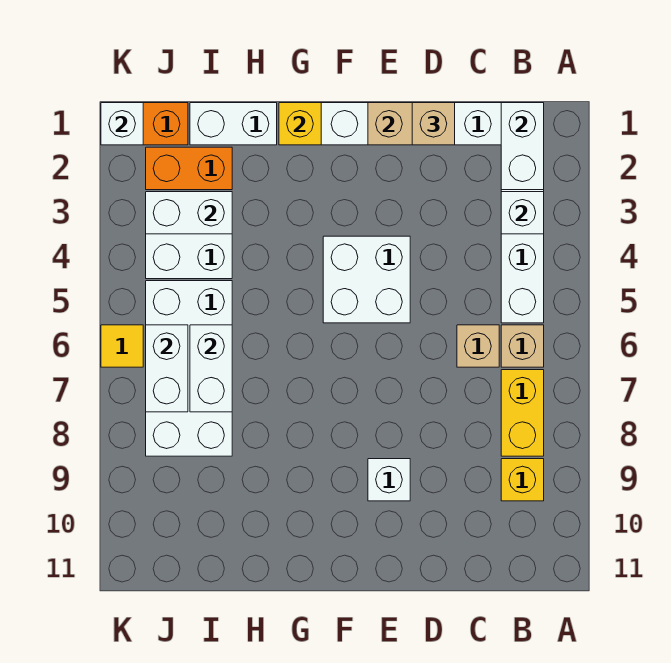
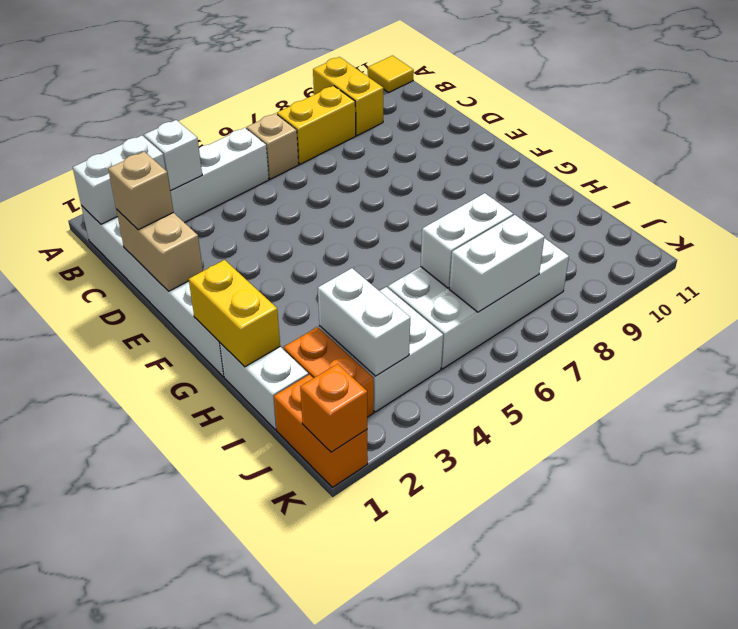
yellow 1x1 brick [501,459,544,501] -> yellow 1x2 brick [313,57,384,136]
tan 1x1 brick [457,325,499,367] -> none
white 2x2 brick [323,236,410,323] -> none
white 1x1 brick [368,459,410,501] -> none
yellow 1x1 brick [279,103,321,145] -> yellow 1x2 brick [189,260,280,367]
white 1x1 brick [101,103,143,145] -> orange 1x1 brick [300,364,367,452]
yellow 1x1 tile [101,325,143,367] -> yellow 1x1 tile moved to [368,56,414,92]

